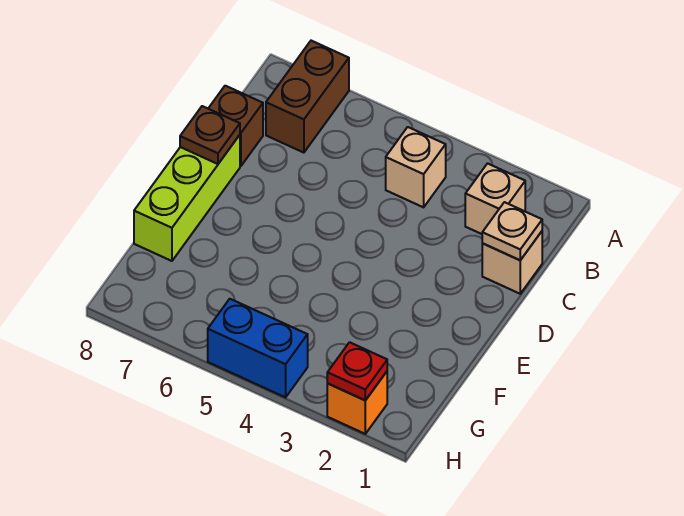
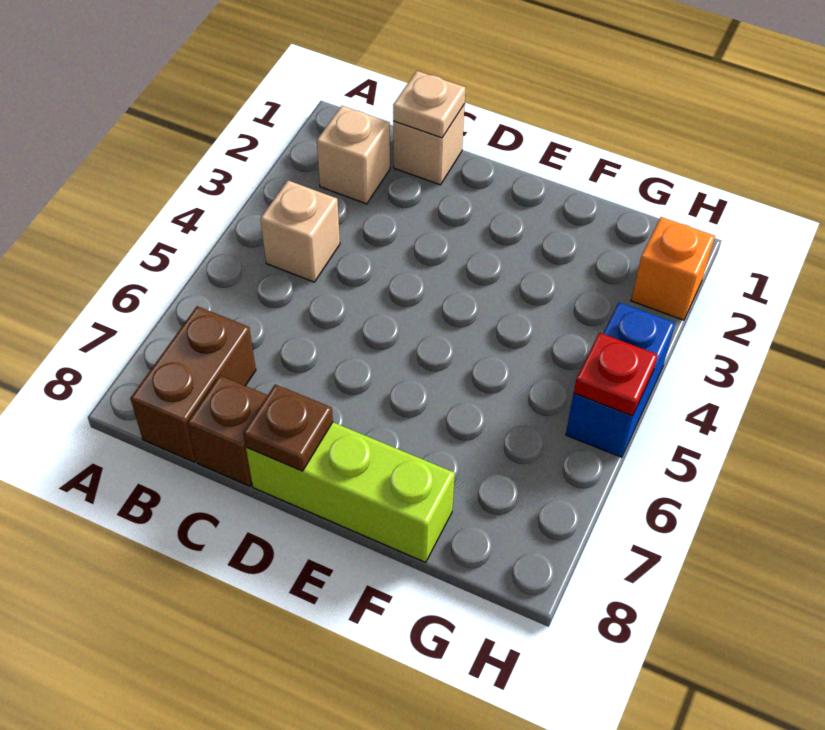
brown 1x2 brick [266,41,349,153] -> brown 1x2 brick turned to [130,306,256,462]
red 1x1 plate [327,342,387,400] -> red 1x1 plate moved to [574,333,658,416]

